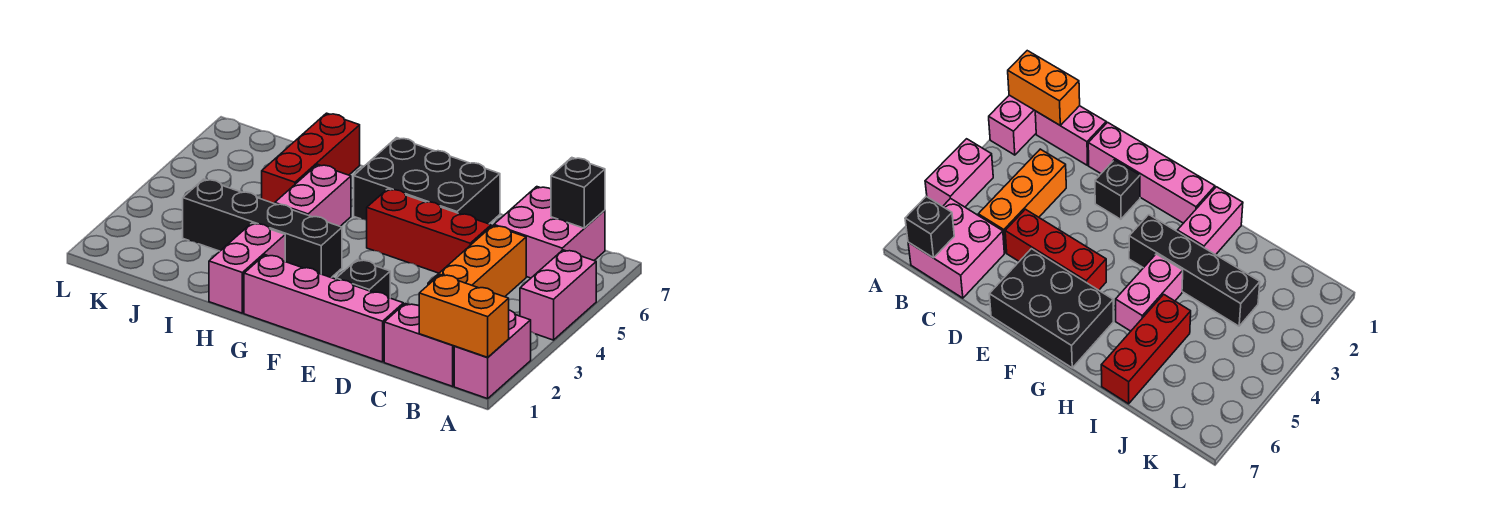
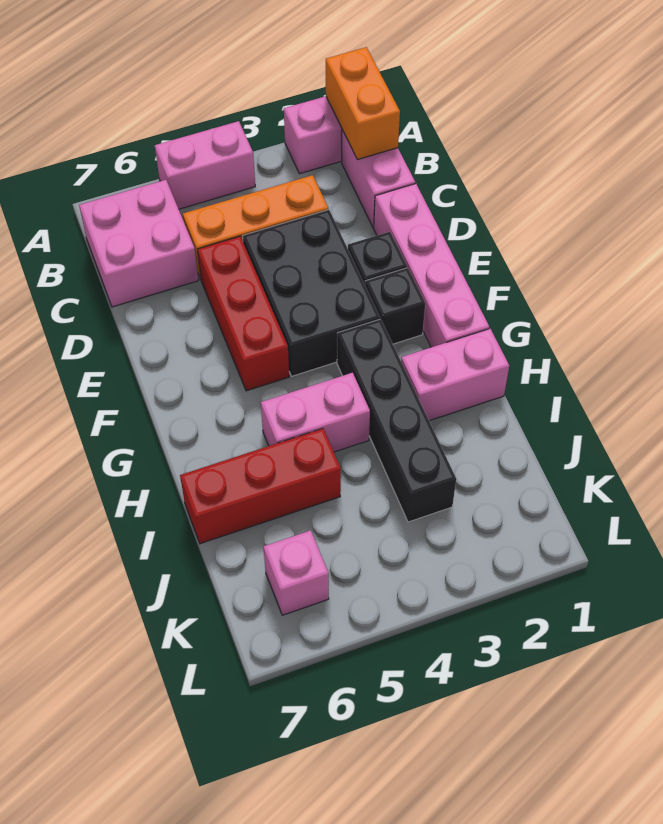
black 1x1 brick [551,158,605,228] -> black 1x1 brick moved to [365,268,425,344]
black 2x3 brick [354,138,500,224] -> black 2x3 brick moved to [243,210,380,376]
none -> pink 1x1 brick [263,530,329,615]

